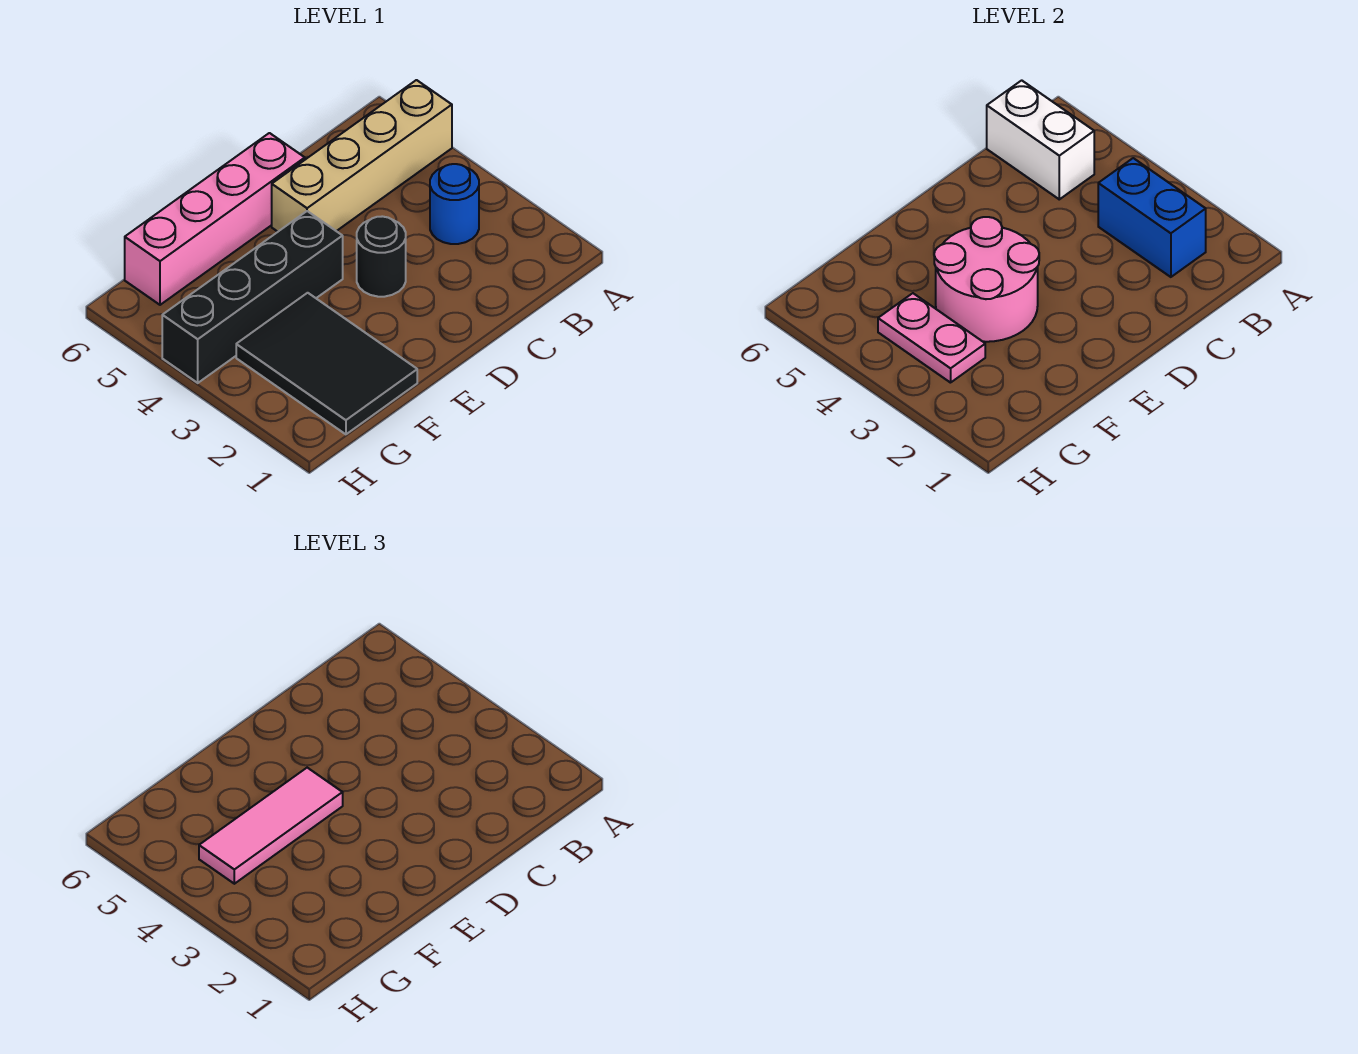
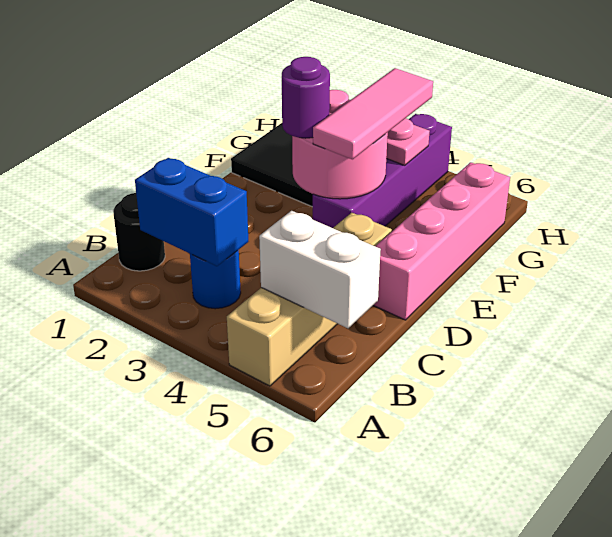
black 1x1 round brick [357,216,406,297] -> black 1x1 round brick moved to [113,193,165,271]
none -> purple 1x1 round brick [282,57,330,138]
black 1x4 brick [162,211,343,383] -> purple 1x4 brick [313,114,452,228]

